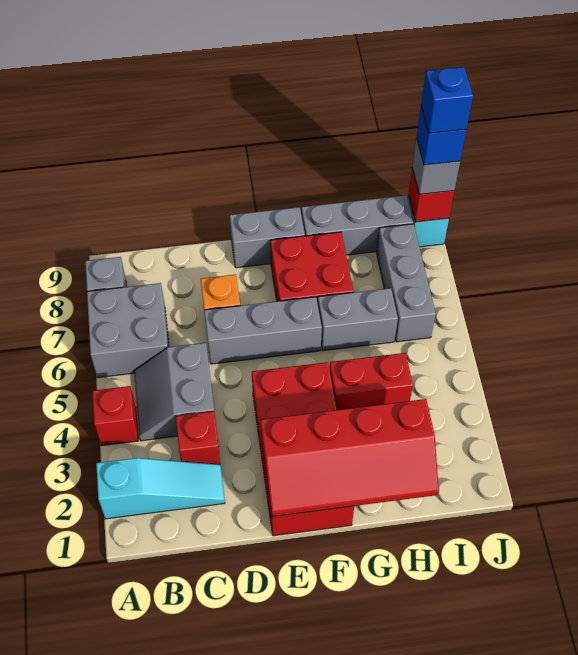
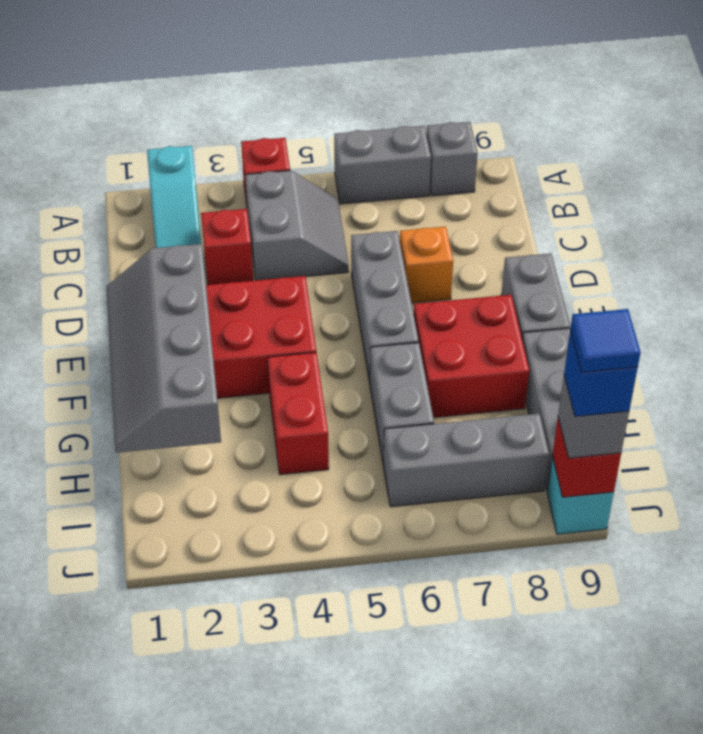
grey 2x2 brick [87,283,169,378] -> grey 1x2 brick [334,126,431,204]
grey 2x2 slope [134,343,214,441] -> grey 2x2 slope turned to [245,171,349,280]
red 2x4 slope [261,399,439,517] -> grey 2x4 slope [106,244,221,453]
blue 1x1 brick [421,67,473,133] -> blue 1x1 tile [570,309,641,372]

